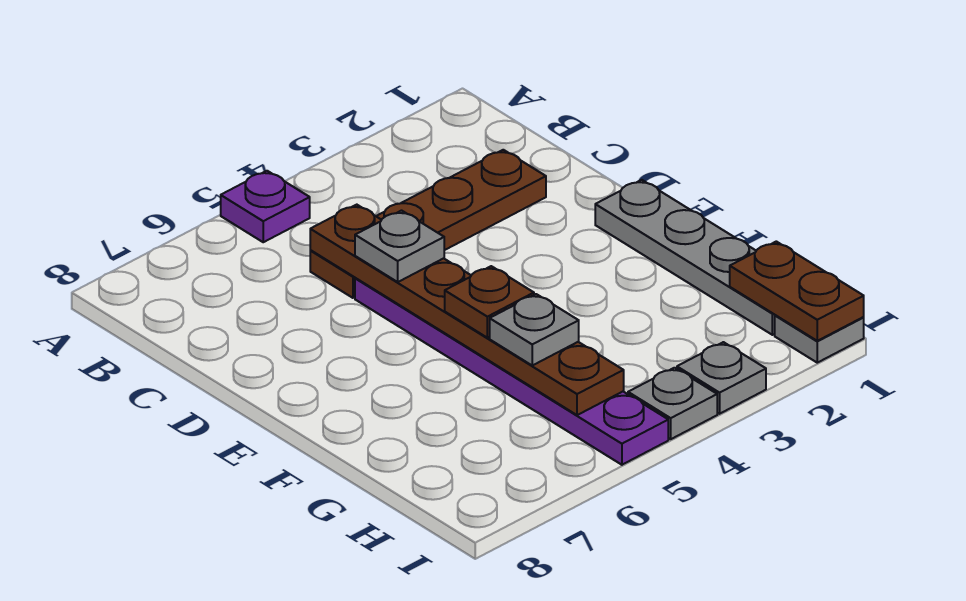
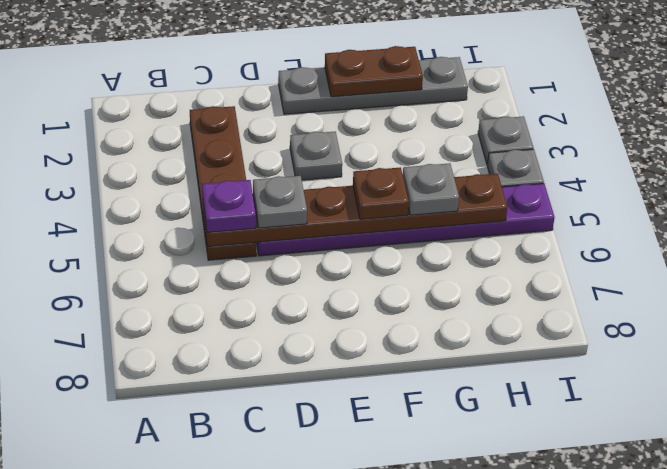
purple 1x1 plate [221,171,310,242] -> purple 1x1 plate moved to [202,180,256,232]
brown 1x2 plate [730,241,864,341] -> brown 1x2 plate moved to [325,46,423,97]
grey 1x1 plate [775,315,864,363] -> grey 1x1 plate moved to [290,132,342,180]

